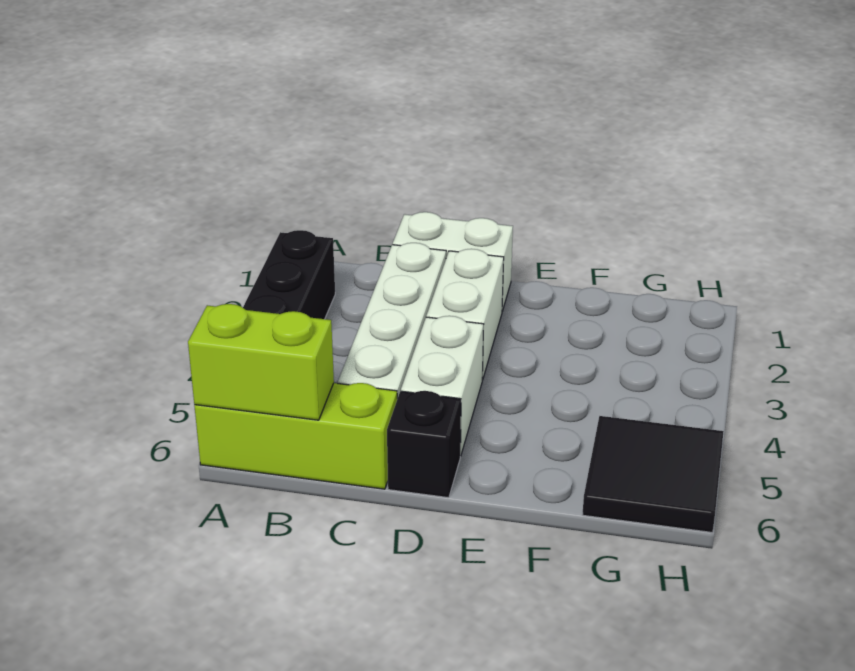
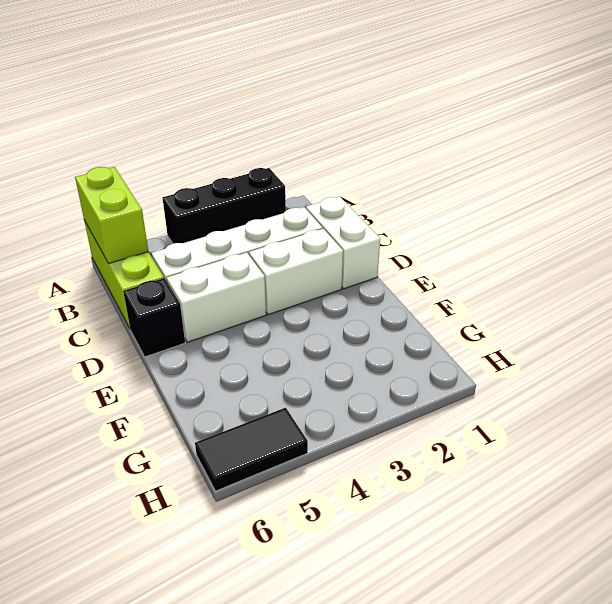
black 2x2 tile [582,416,724,532] -> black 1x2 tile [195,408,308,491]

